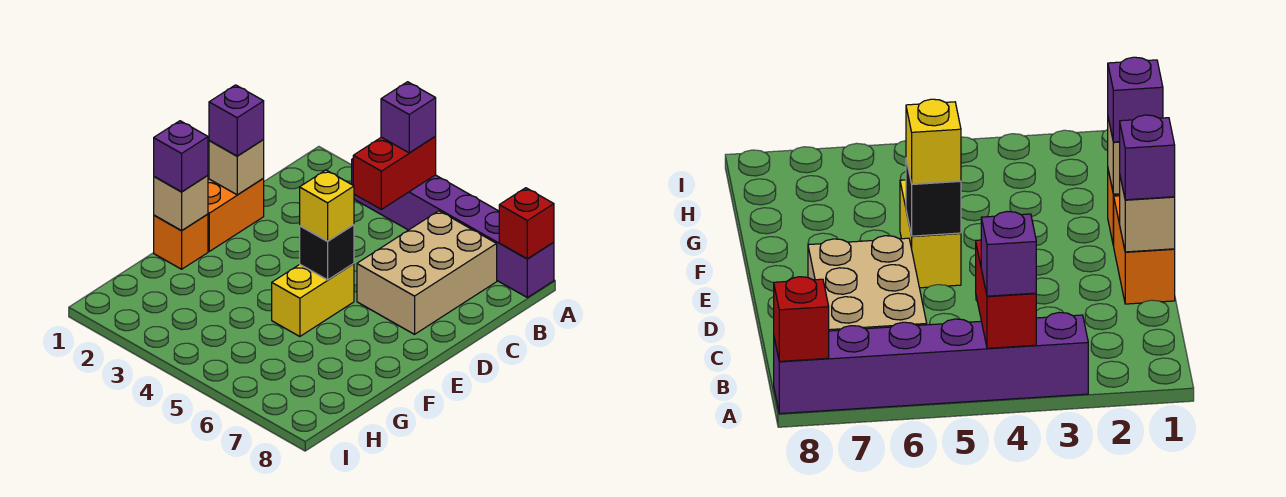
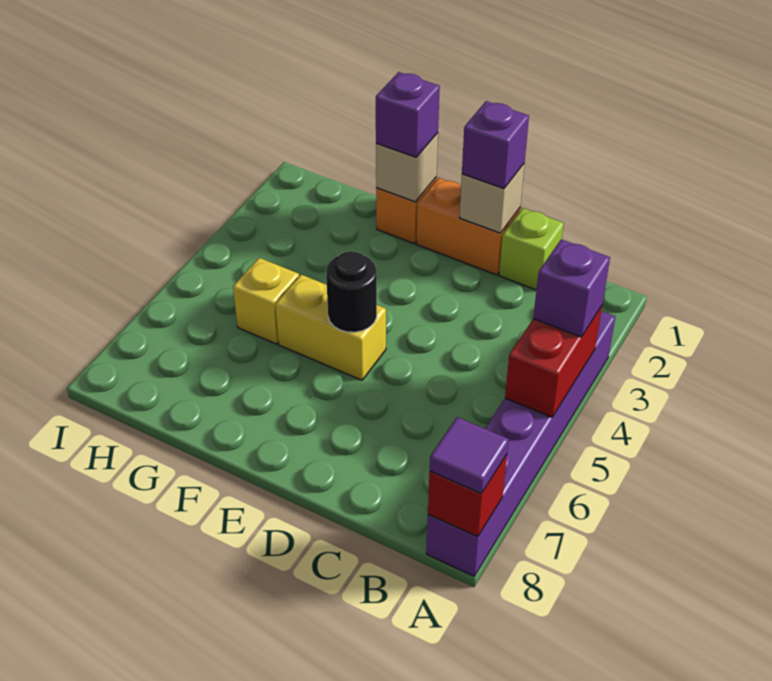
red 1x2 brick [353,137,436,209] -> red 1x2 brick turned to [505,306,602,417]
none -> purple 1x1 tile [430,417,509,493]
tan 2x3 brick [357,211,497,334] -> none
none -> lime 1x1 brick [499,208,564,290]
black 1x1 brick [300,225,354,280] -> black 1x1 round brick [326,251,377,332]
yellow 1x1 brick [300,170,354,241] -> yellow 1x1 brick moved to [233,258,299,344]

